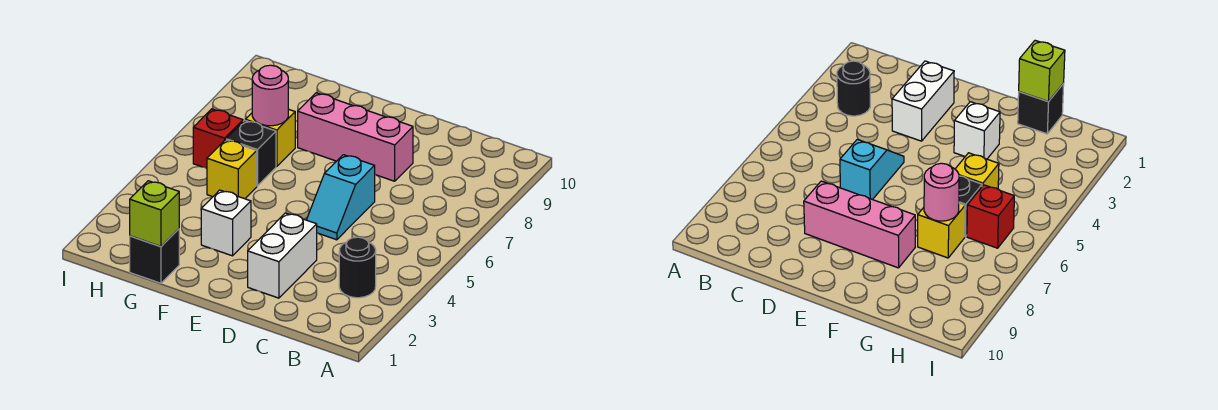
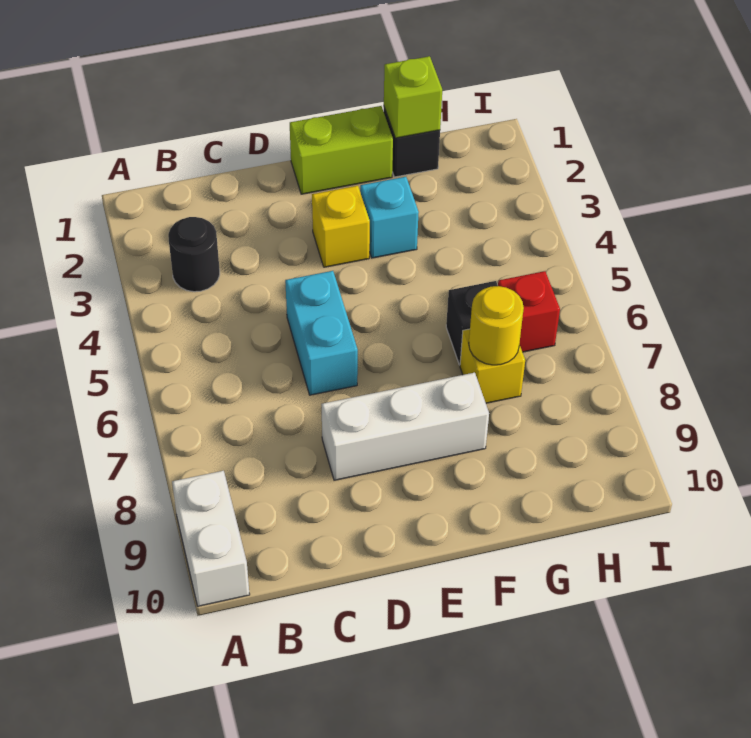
white 1x2 brick [248,213,317,298] -> white 1x2 brick moved to [172,471,250,606]
cyan 1x2 slope [307,155,375,240] -> cyan 1x2 brick [285,271,358,395]
pink 1x3 brick [298,93,413,181] -> white 1x3 brick [321,373,489,480]
none -> lime 1x2 brick [290,106,393,194]
white 1x1 brick [201,190,251,256] -> cyan 1x1 brick [360,177,419,258]
yellow 1x1 brick [207,140,257,199] -> yellow 1x1 brick moved to [312,186,370,267]
pink 1x1 round brick [252,65,288,126] -> yellow 1x1 round brick [469,286,524,365]

